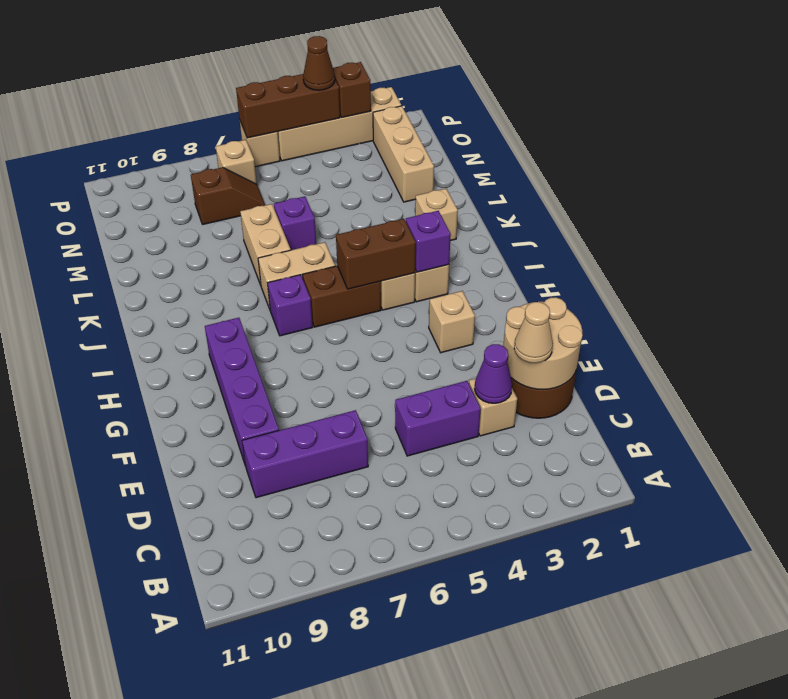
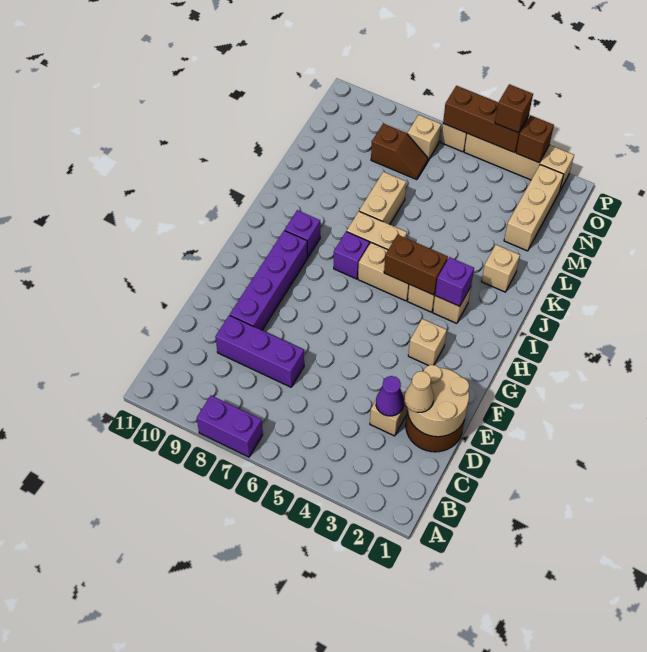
purple 1x2 brick [395,381,481,456] -> purple 1x2 brick moved to [197,396,263,457]
brown 1x2 brick [303,266,381,327] -> tan 1x2 brick [358,243,409,301]
purple 1x1 brick [274,196,316,250] -> purple 1x1 brick moved to [285,210,320,257]
brown 1x1 cone [303,36,335,90] -> brown 1x1 brick [495,84,533,133]

